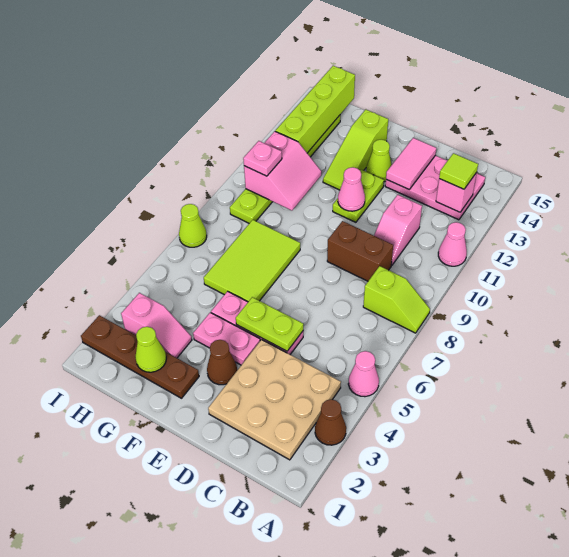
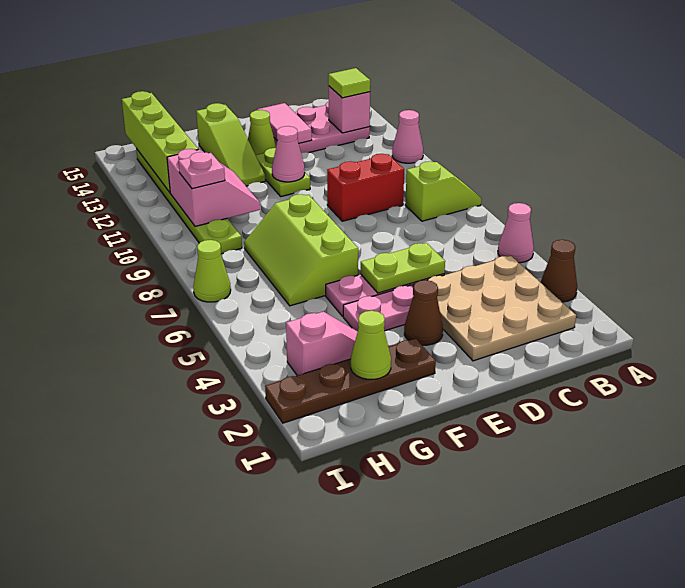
brown 1x2 brick [327,221,393,281] -> red 1x2 brick [327,154,404,221]
pink 1x2 slope [374,195,422,266] -> none
lime 2x3 tile [204,220,300,302] -> lime 2x3 slope [244,194,358,306]

